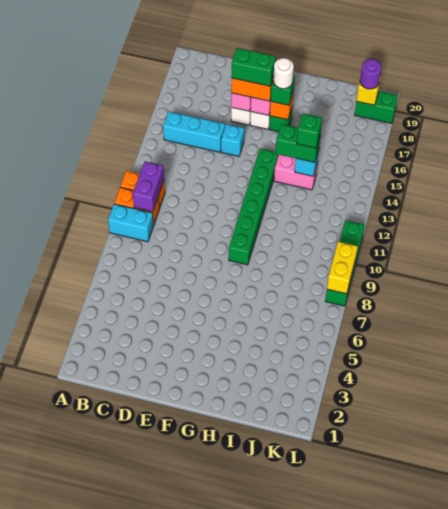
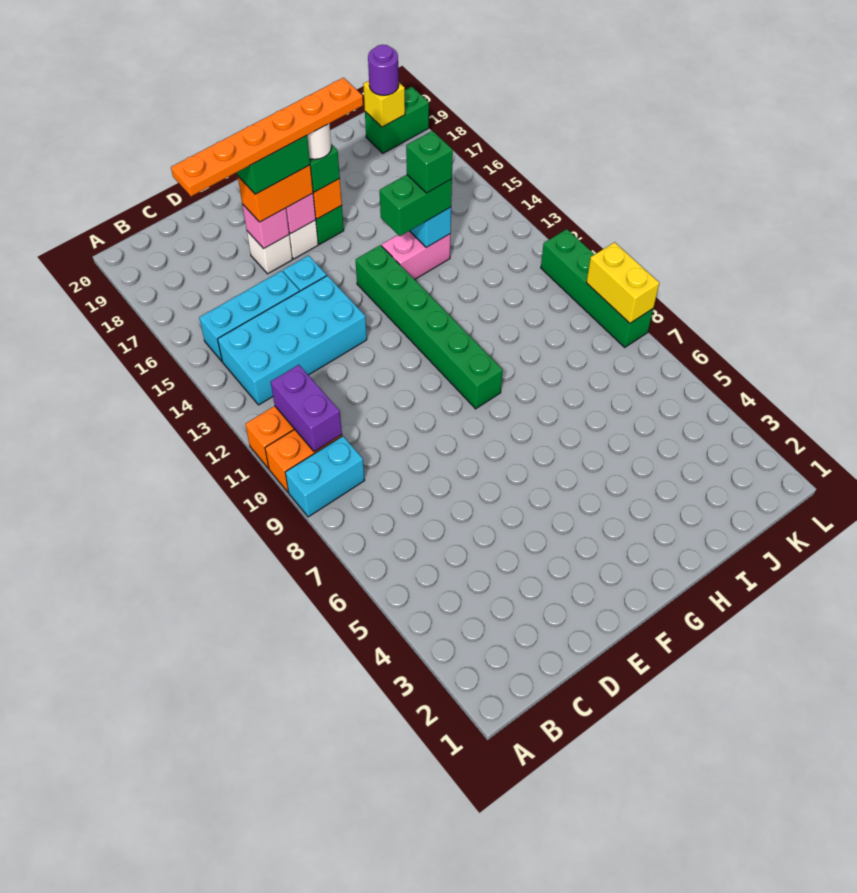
none -> cyan 2x4 brick [218,276,367,405]
none -> orange 1x6 plate [171,78,363,196]

